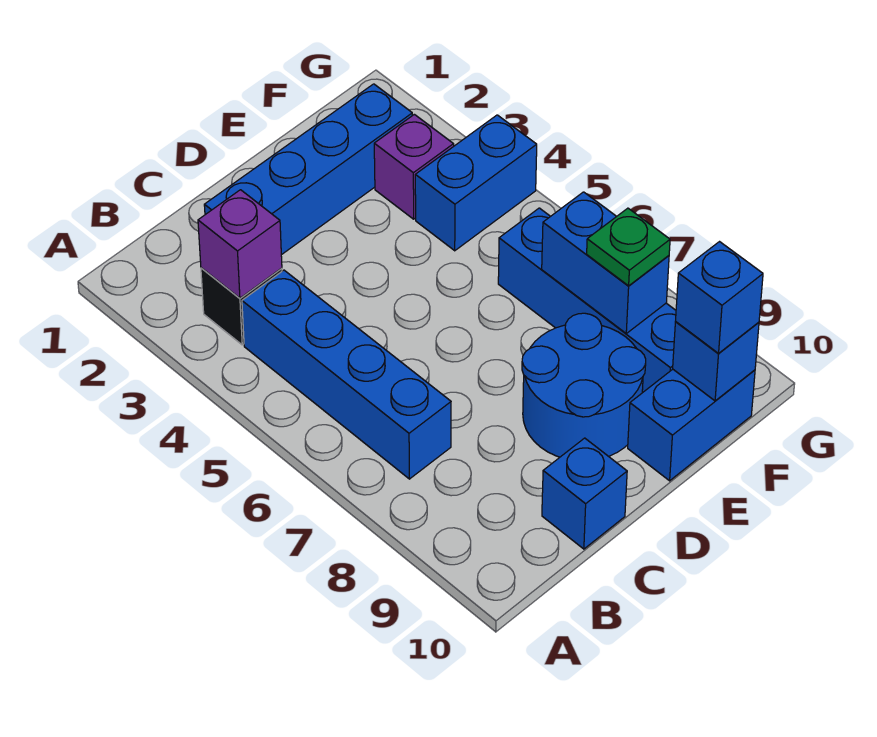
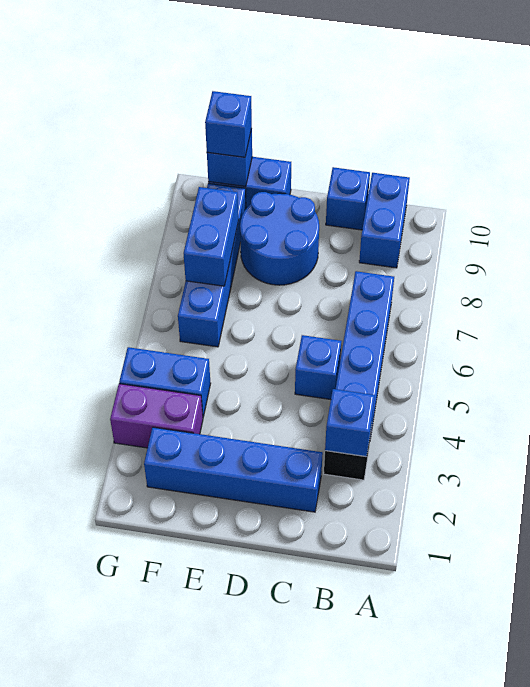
purple 1x1 brick [198,190,282,298] -> blue 1x1 brick [325,389,375,457]
none -> blue 1x2 brick [359,173,410,268]
none -> blue 1x1 brick [295,335,341,399]
purple 1x1 brick [374,114,454,219] -> purple 1x2 brick [110,384,203,448]
green 1x1 plate [587,208,670,286] -> none

